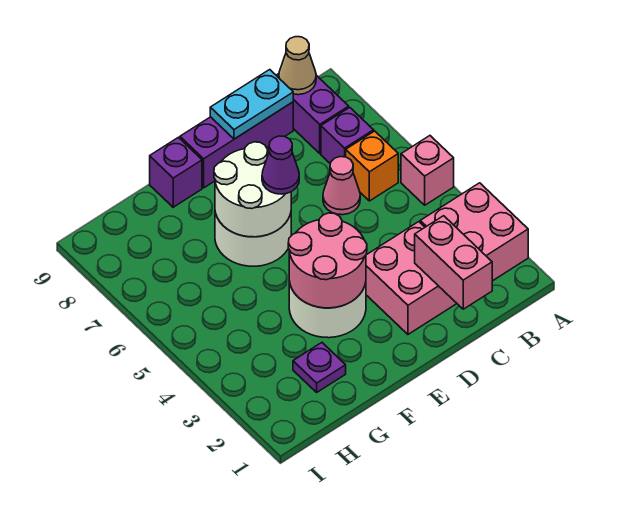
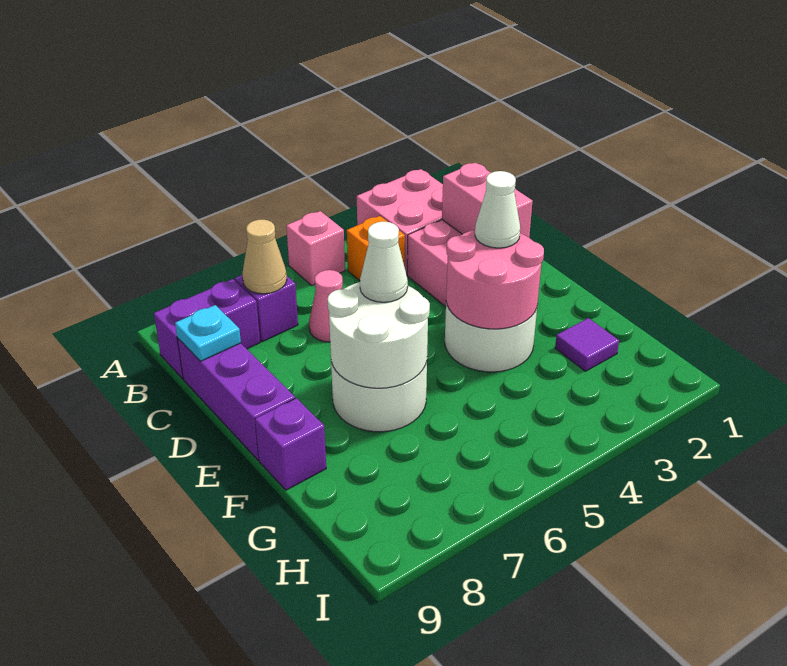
orange 1x1 brick [346,131,398,201] -> orange 1x1 brick moved to [347,216,405,281]
tan 1x1 cone [279,37,316,95] -> tan 1x1 cone moved to [242,219,287,294]
pink 1x2 brick [415,216,492,309] -> pink 1x2 brick turned to [442,162,532,238]
cyan 1x2 plate [210,70,293,139] -> cyan 1x1 plate [175,305,241,361]
none -> white 1x1 cone [475,171,520,248]
purple 1x1 cone [262,136,299,194] -> white 1x1 cone [360,222,408,302]
purple 1x1 plate [293,343,346,392] -> purple 1x1 tile [555,318,619,371]

